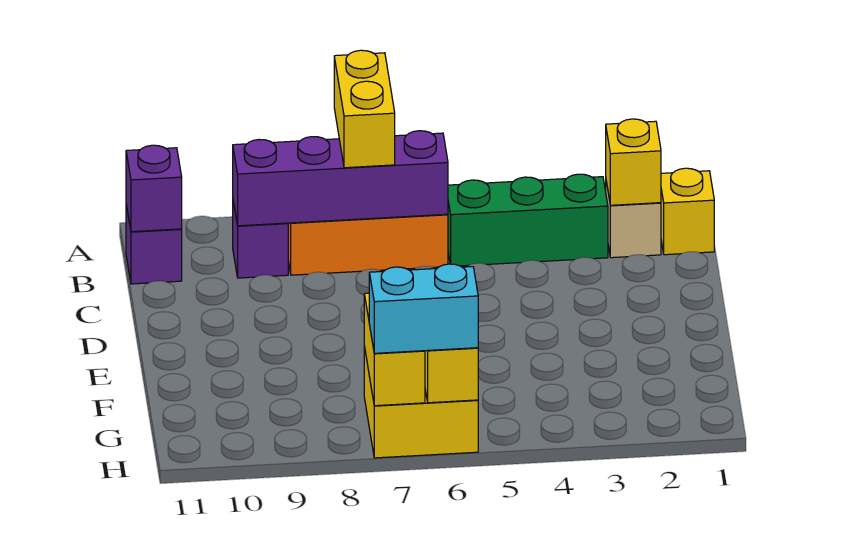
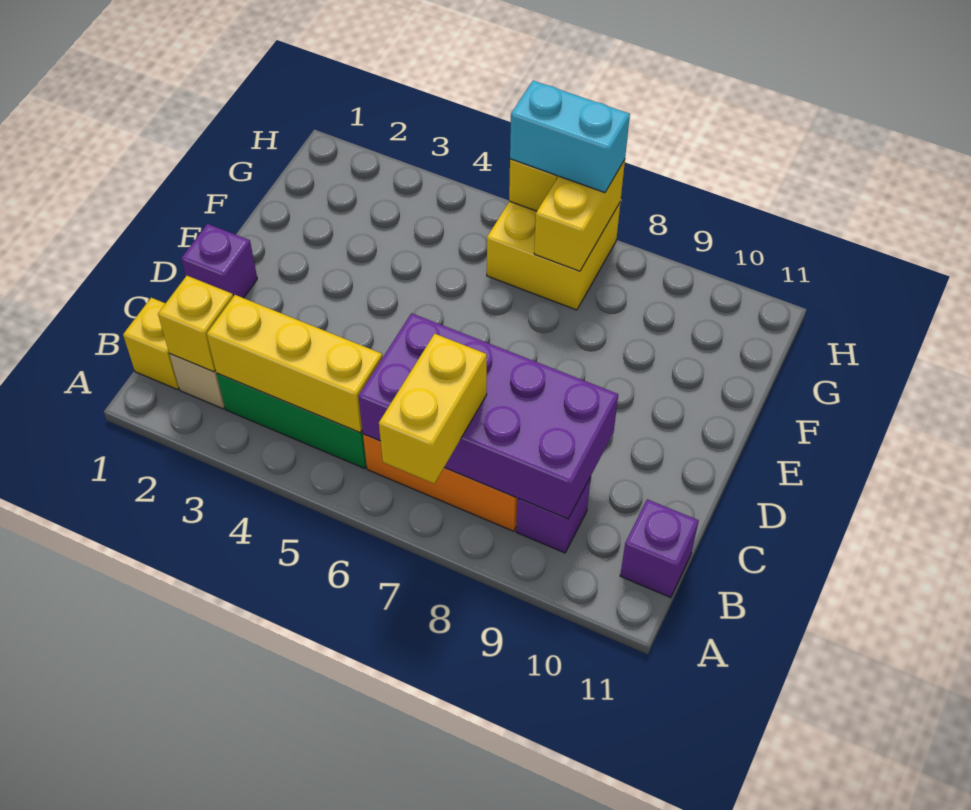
none -> yellow 1x3 brick [207,295,383,433]
purple 1x4 brick [233,131,448,226] -> purple 2x4 brick [358,313,618,519]
purple 1x1 brick [126,145,182,232] -> purple 1x1 brick moved to [181,224,257,298]

